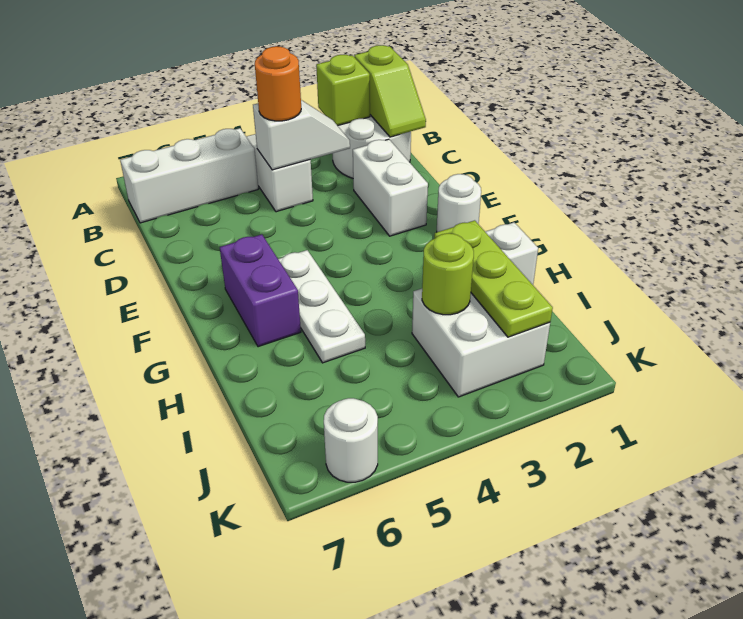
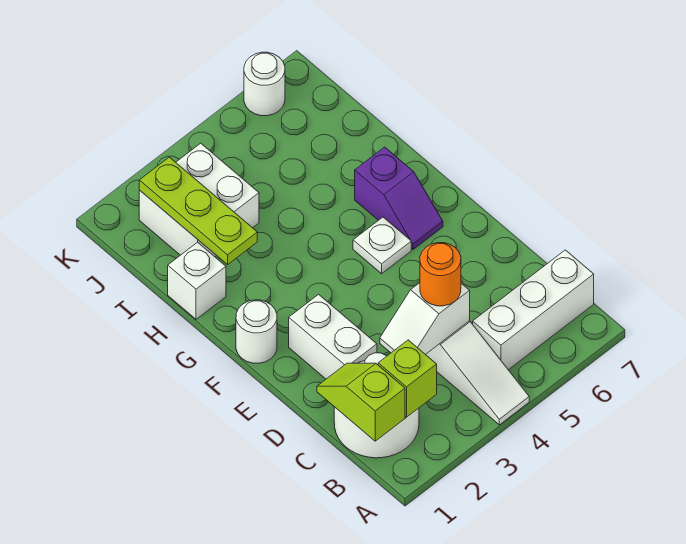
white 1x3 plate [278,250,365,363] -> white 1x1 plate [353,217,411,274]
purple 1x2 brick [220,234,301,347] -> purple 1x2 slope [355,147,443,249]
lime 1x1 round brick [422,233,474,315] -> none

